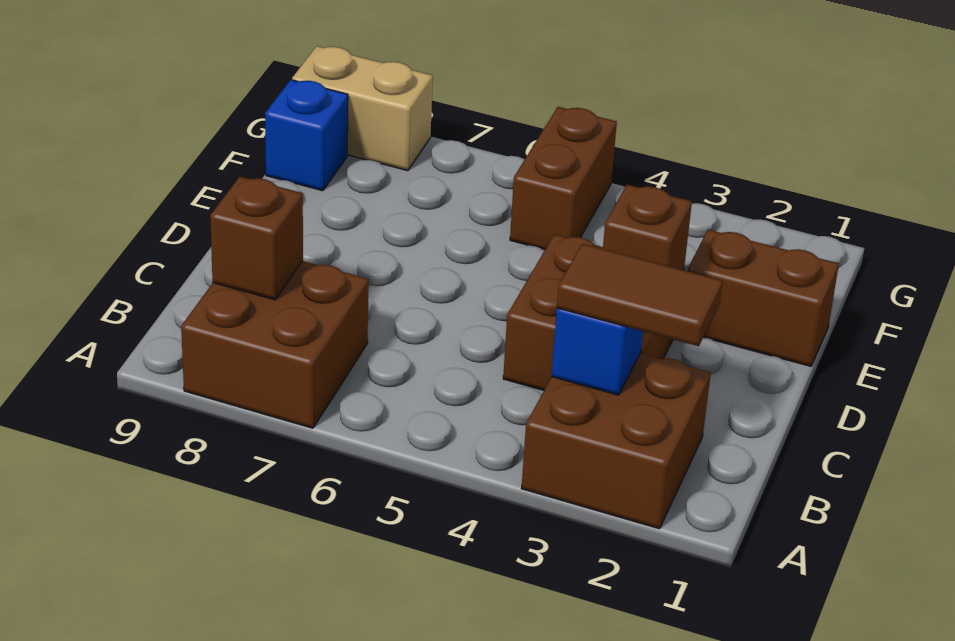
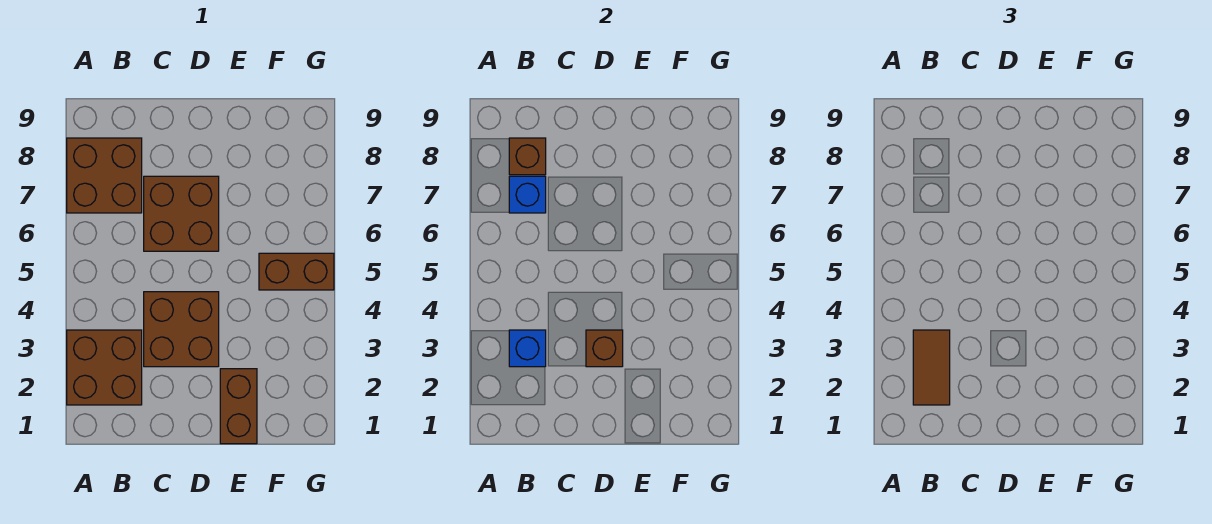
none -> brown 2x2 brick [144,176,219,251]
blue 1x1 brick [265,80,348,191] -> blue 1x1 brick moved to [509,176,546,213]
tan 1x2 brick [292,46,433,171] -> none

